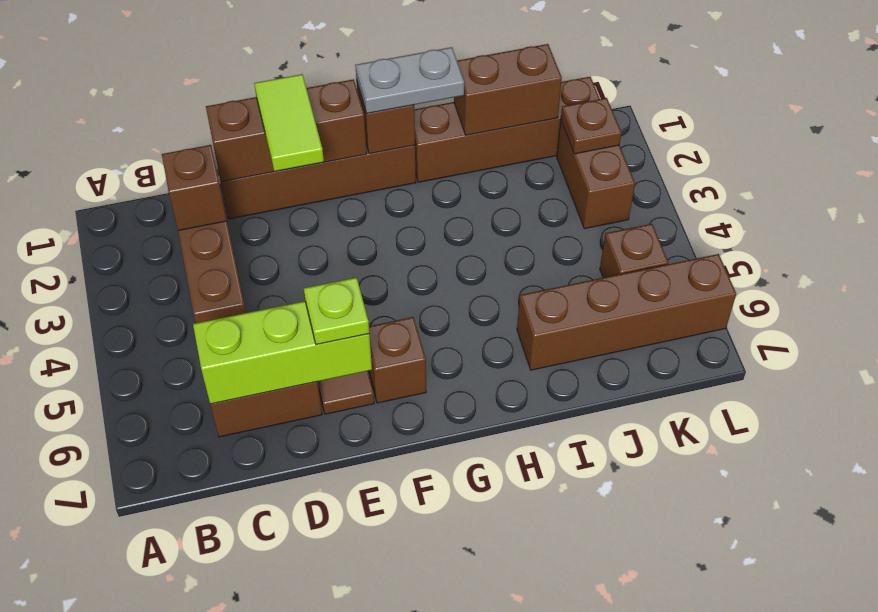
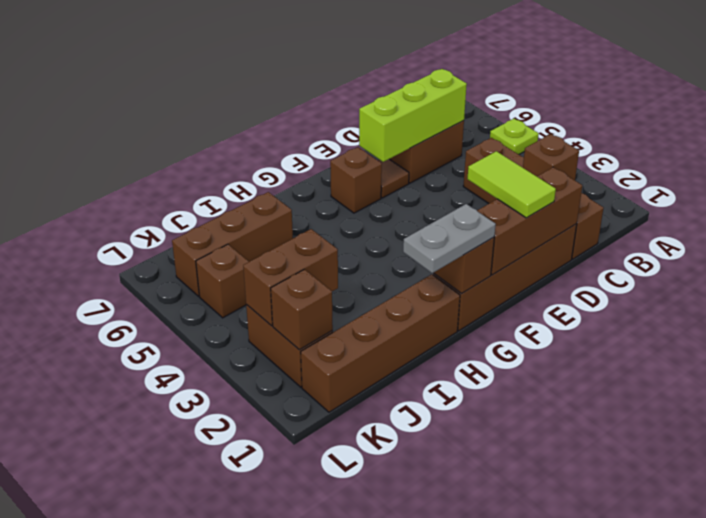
lime 1x1 plate [304,277,369,344] -> lime 1x1 plate moved to [490,119,539,154]
brown 1x2 brick [454,44,562,135] -> brown 1x2 brick moved to [243,229,338,326]
brown 1x4 brick [517,254,736,370] -> brown 1x3 brick [172,192,293,296]
brown 1x1 plate [561,98,621,154] -> brown 1x1 brick [271,269,333,350]

